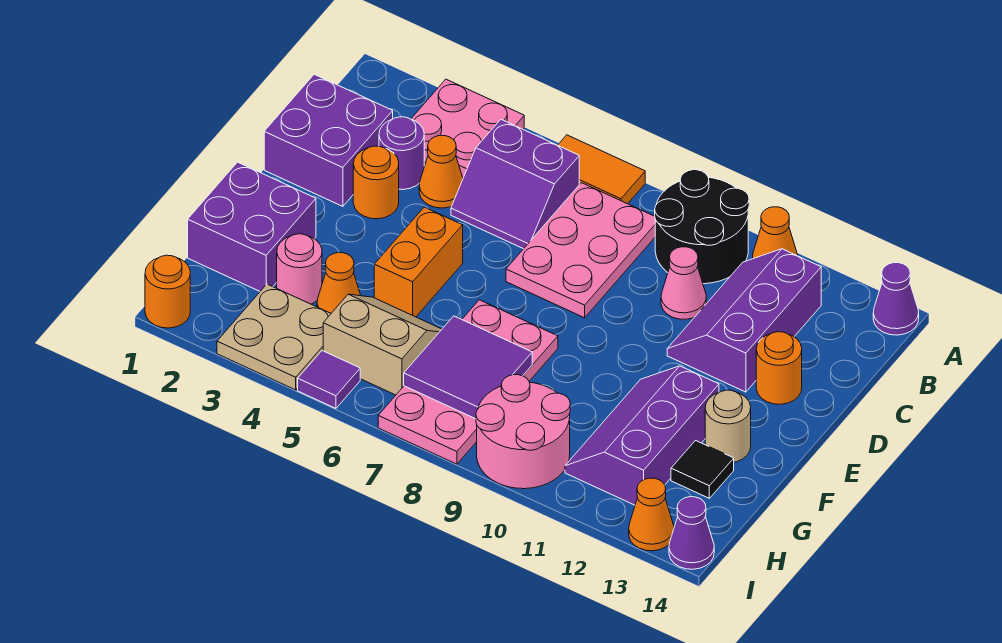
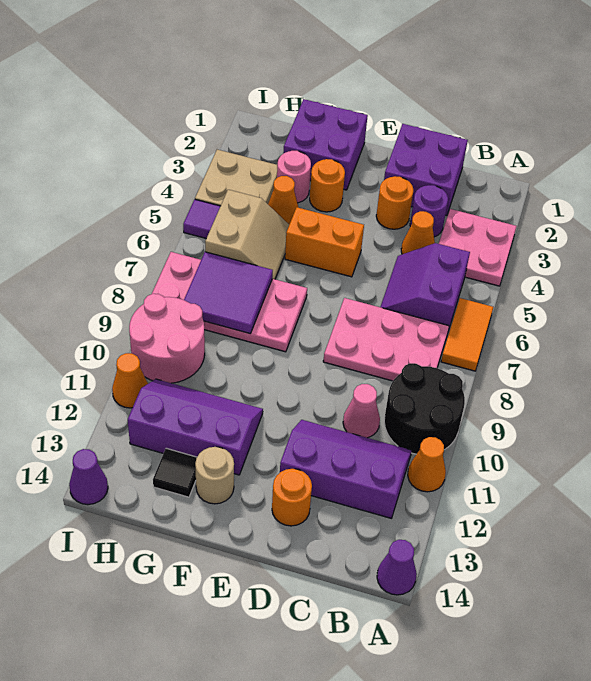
orange 1x1 round brick [145,255,190,328] -> orange 1x1 round brick moved to [310,159,345,212]
orange 1x1 cone [629,478,674,551] -> orange 1x1 cone moved to [112,353,148,408]

